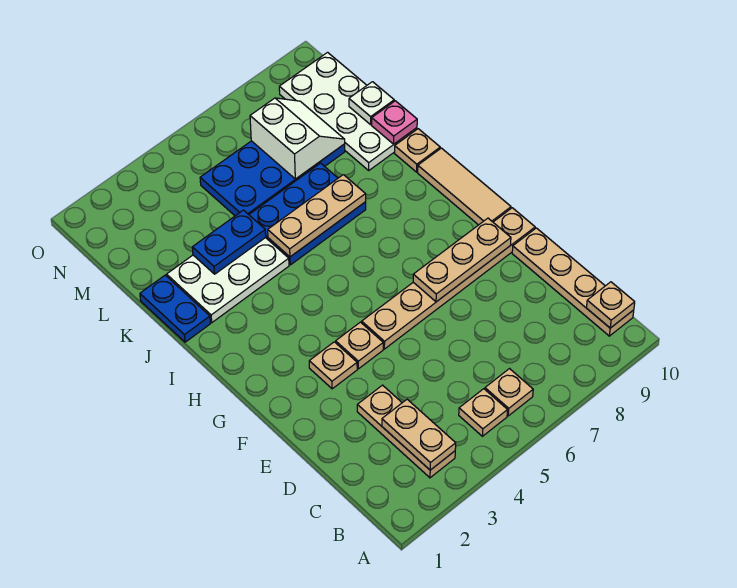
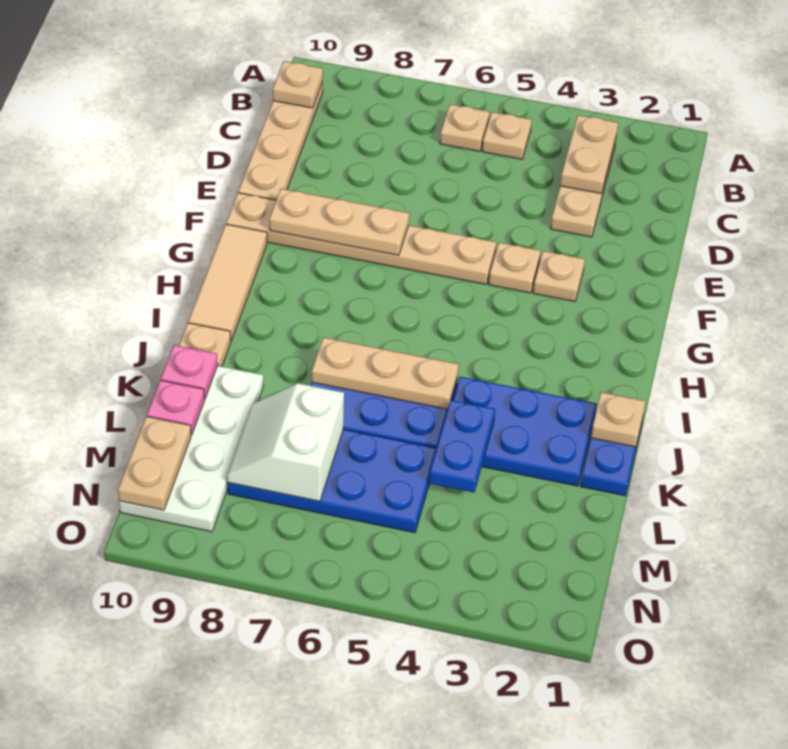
none -> tan 1x1 plate [591,392,645,447]
white 2x3 plate [167,238,289,323] -> blue 2x3 plate [453,377,597,486]
blue 1x2 plate [192,210,266,274] -> blue 1x2 plate turned to [429,400,495,493]
white 1x1 plate [349,82,394,125] -> pink 1x1 plate [147,380,205,435]
none -> tan 1x2 plate [118,416,191,510]

